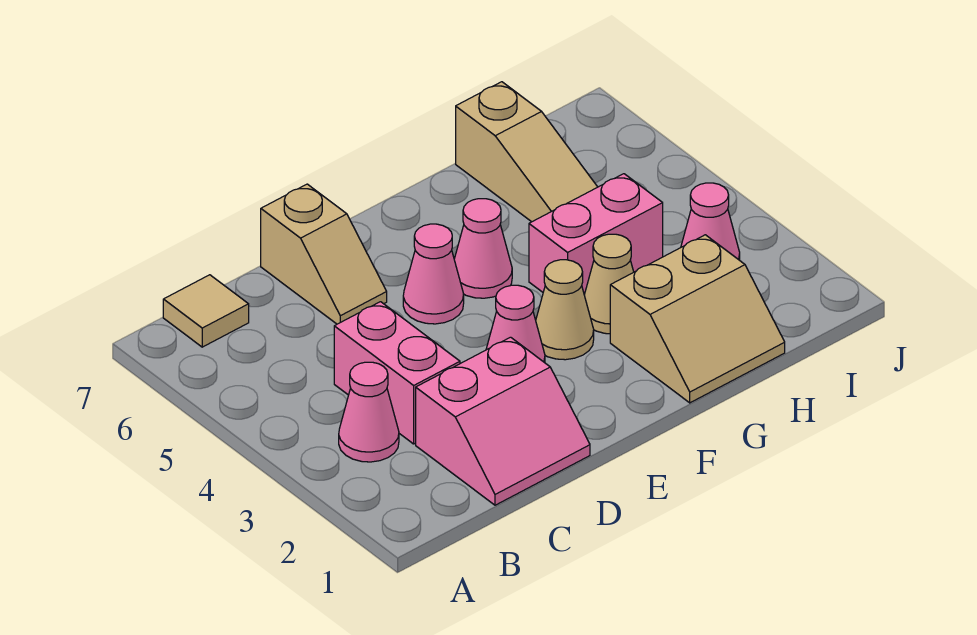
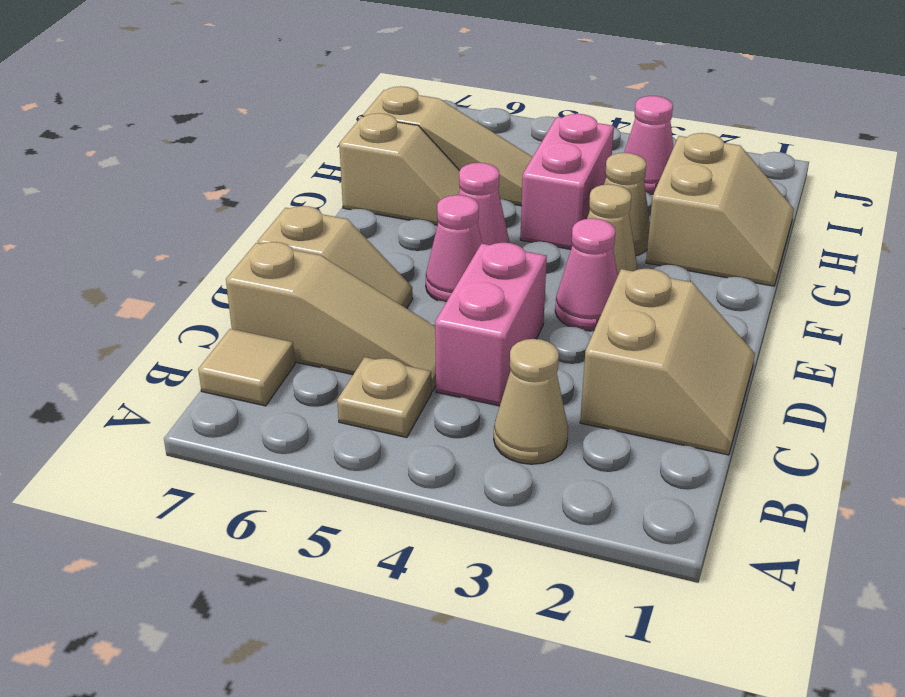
pink 1x1 cone [339,362,399,462] -> tan 1x1 cone [494,339,568,464]
none -> tan 1x1 plate [337,357,431,438]
pink 2x2 slope [416,337,590,505] -> tan 2x2 slope [580,269,755,455]
pink 1x2 brick [334,302,460,444] -> pink 1x2 brick turned to [435,243,547,406]
none -> tan 1x3 slope [226,242,436,392]
none -> tan 1x2 slope [339,113,460,225]

